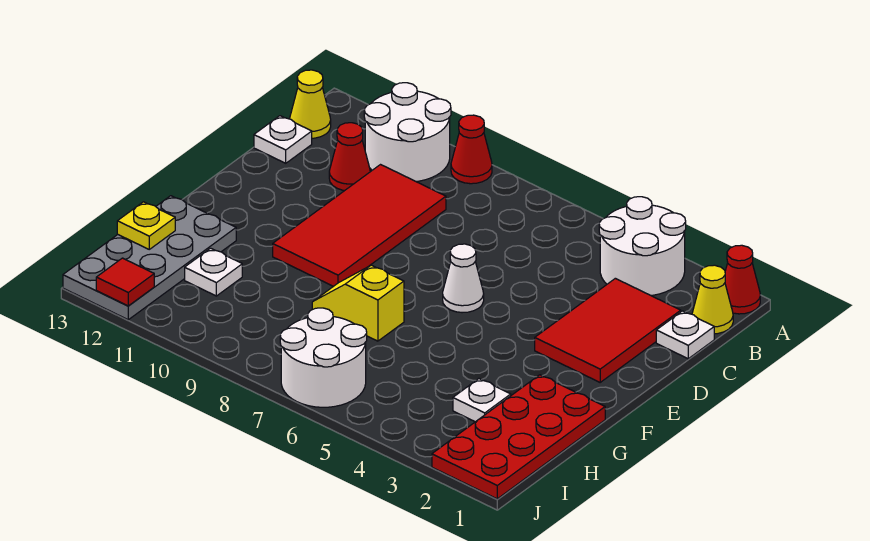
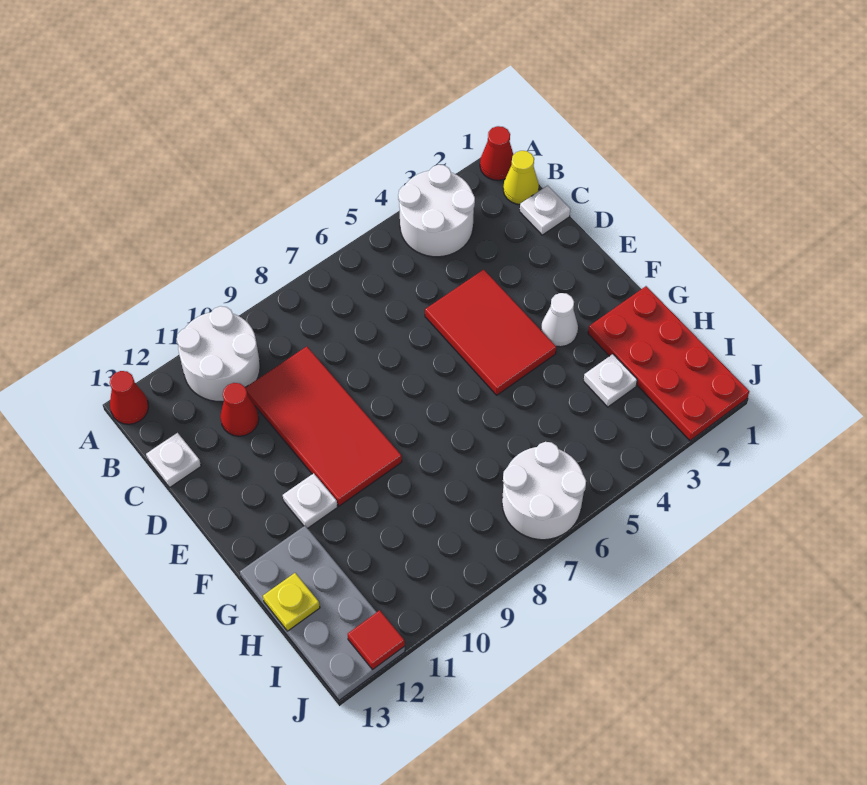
red 1x1 cone [451,115,492,184] -> red 1x1 cone moved to [110,371,149,424]
yellow 1x1 cone [290,70,331,138] -> none
red 2x3 tile [535,278,681,382] -> red 2x3 tile moved to [425,270,556,395]
white 1x1 cone [443,244,484,313] -> white 1x1 cone moved to [541,293,578,347]
yellow 1x2 slope [312,265,404,341] -> none
white 1x1 plate [185,248,242,296] -> white 1x1 plate moved to [283,473,338,528]

